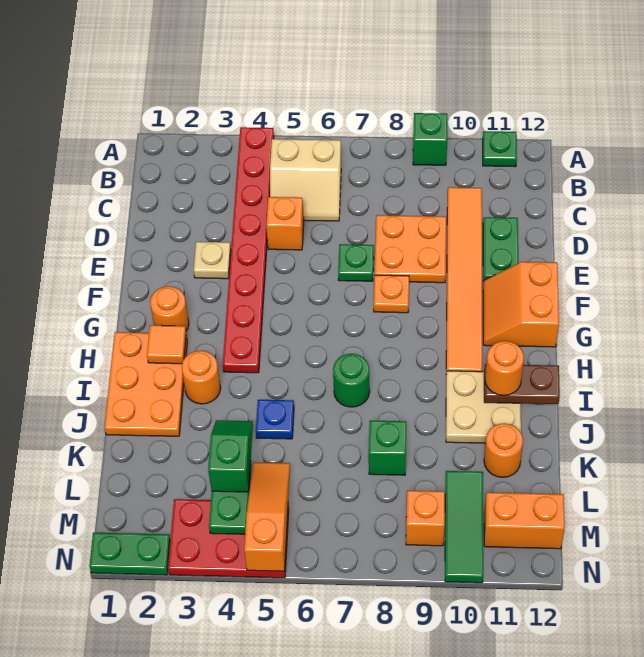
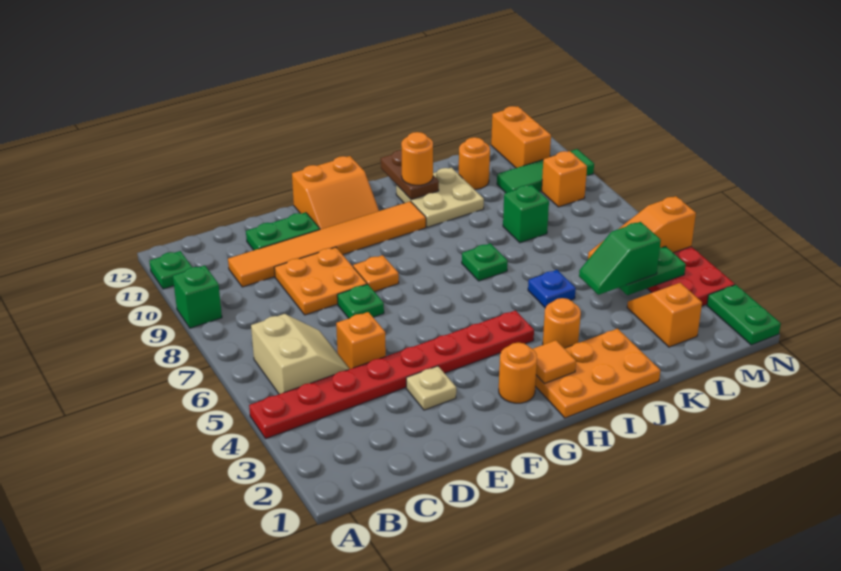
green 1x1 round brick [333,354,370,407] -> green 1x1 plate [462,243,508,281]
none -> orange 1x2 slope [627,283,702,347]

